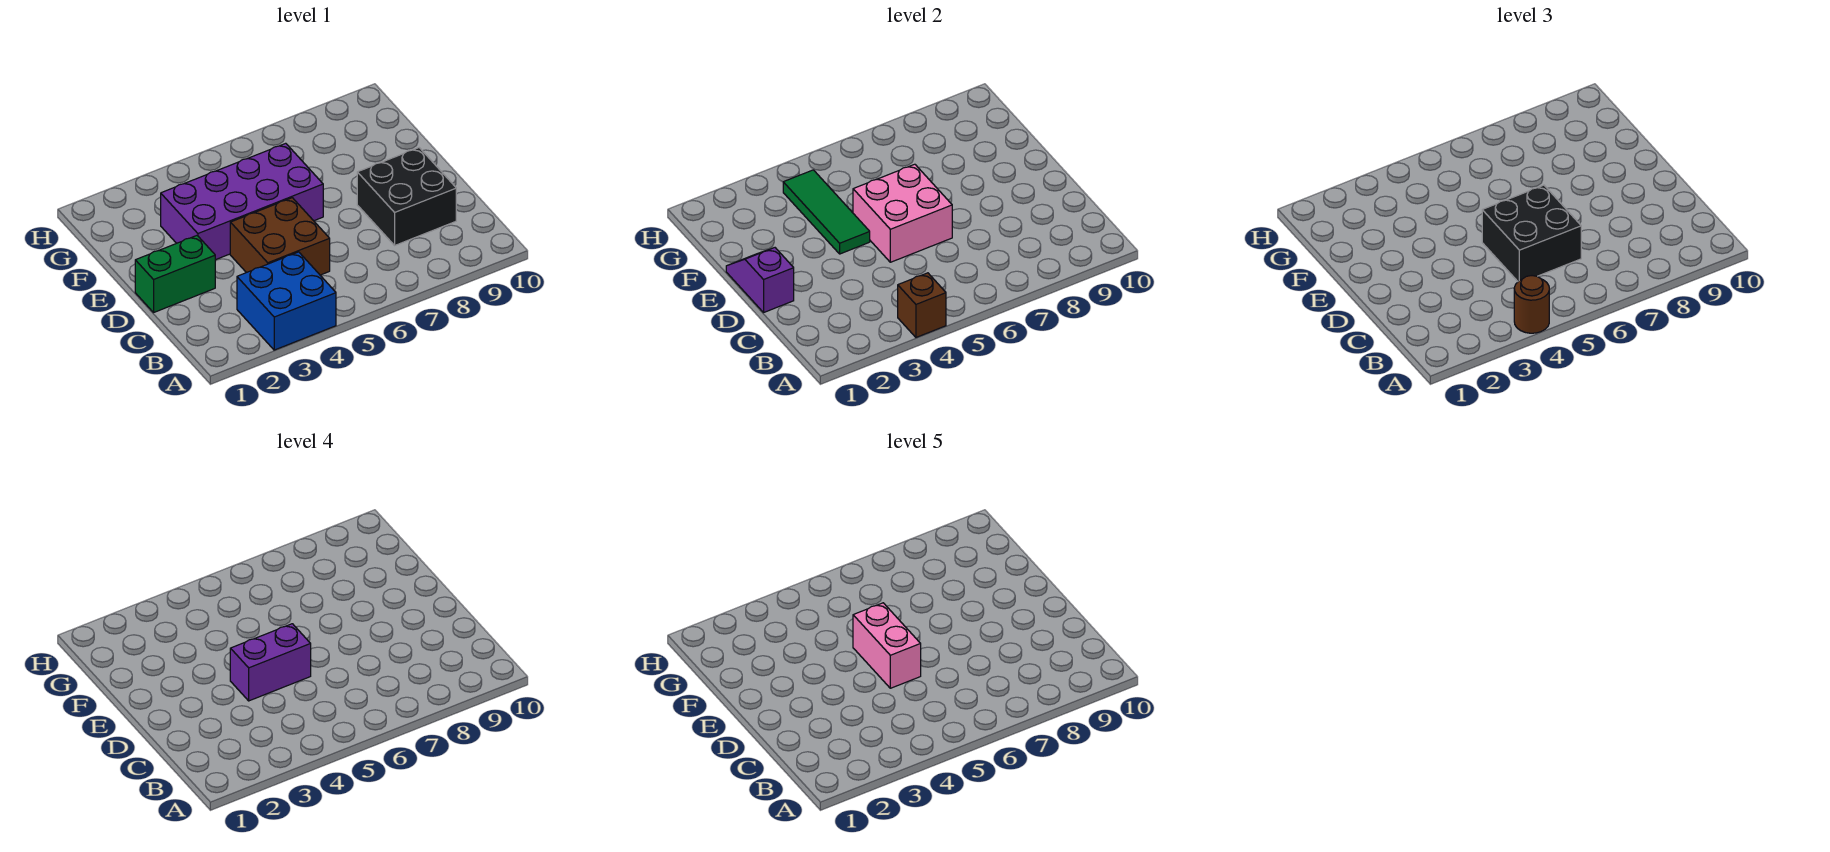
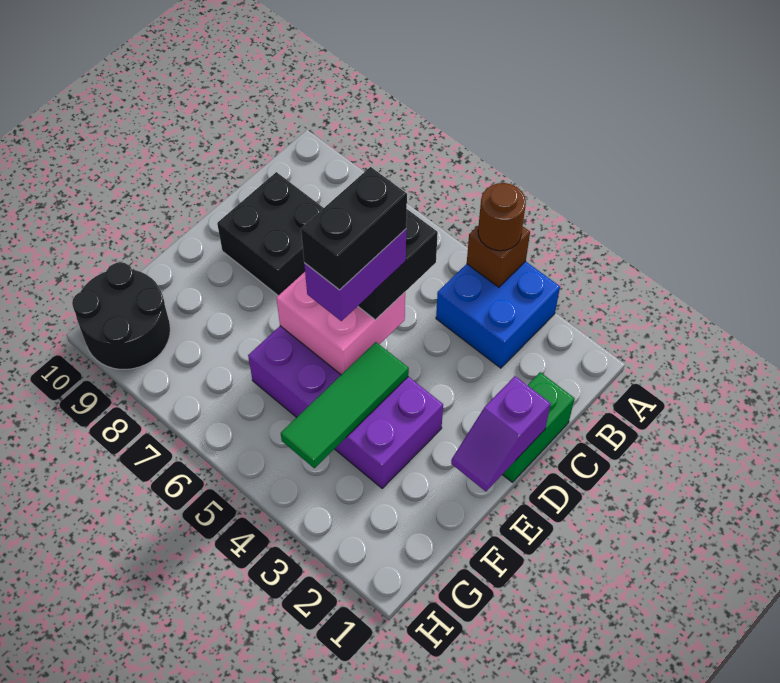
brown 2x2 brick [230,198,330,275] -> none
green 1x2 brick [135,236,215,312] -> green 1x2 brick turned to [502,372,574,482]
purple 1x2 brick [230,624,311,701] -> purple 1x2 brick turned to [304,229,406,321]
pink 1x2 brick [853,603,921,688] -> black 1x2 brick [301,167,407,290]
none -> black 2x2 round brick [72,262,170,369]

